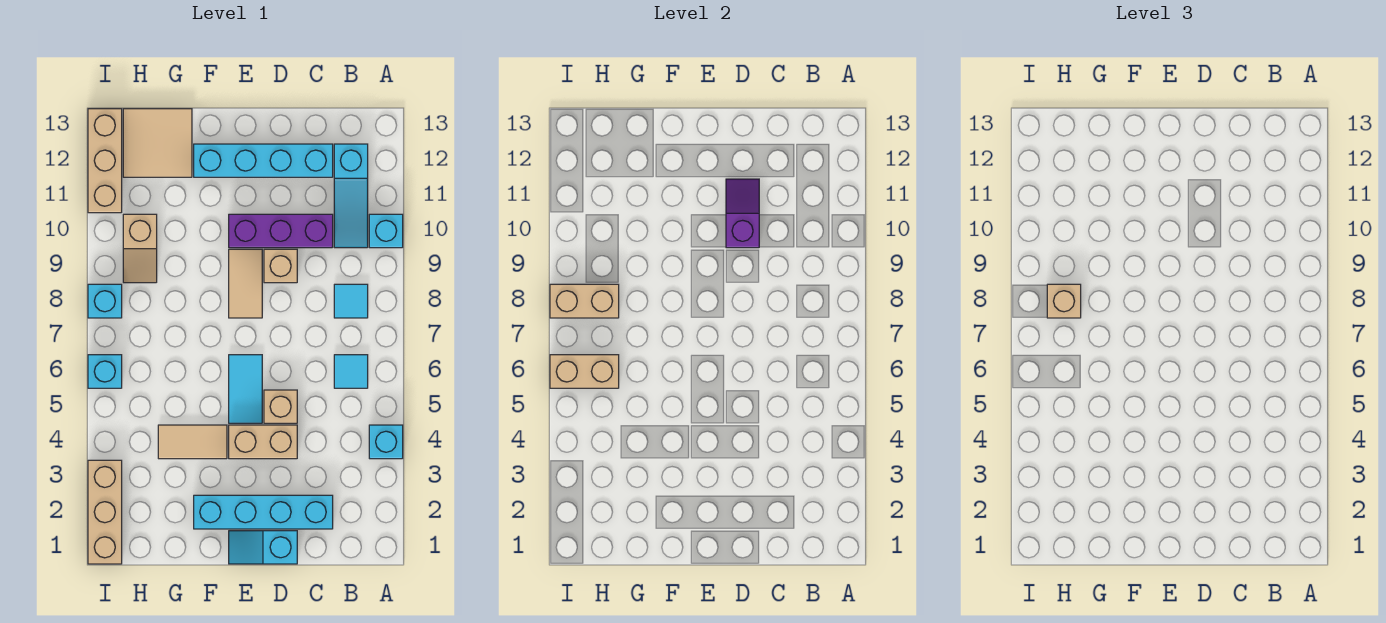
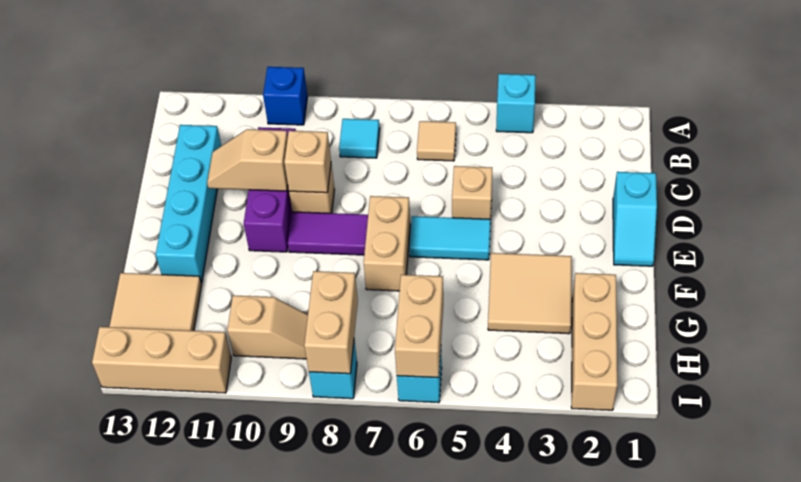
cyan 1x1 brick [369,214,403,248] -> blue 1x1 brick [263,67,308,125]
cyan 1x1 tile [334,355,368,388] -> tan 1x1 tile [417,121,456,161]
cyan 1x3 slope [334,144,368,248] -> none
cyan 1x4 brick [194,495,333,529] -> none
tan 1x2 brick [229,425,297,459] -> tan 1x2 brick moved to [364,196,410,291]
purple 1x2 slope [726,179,759,248] -> tan 1x2 slope [207,129,288,191]
tan 1x2 tile [229,249,262,318] -> purple 1x2 tile [288,212,368,255]
tan 1x2 tile [158,425,227,459] -> tan 2x2 tile [488,253,572,334]
tan 1x1 brick [1047,284,1081,318] -> tan 1x1 brick moved to [284,131,331,193]
tan 1x3 brick [88,460,122,564] -> tan 1x3 brick turned to [571,273,617,410]

